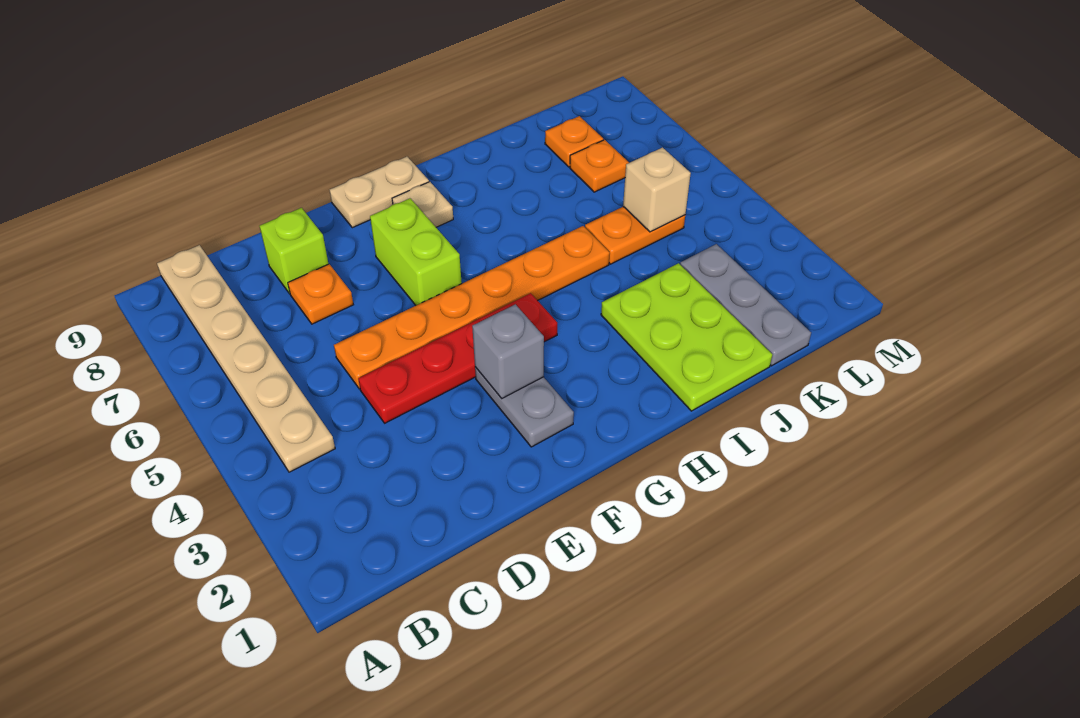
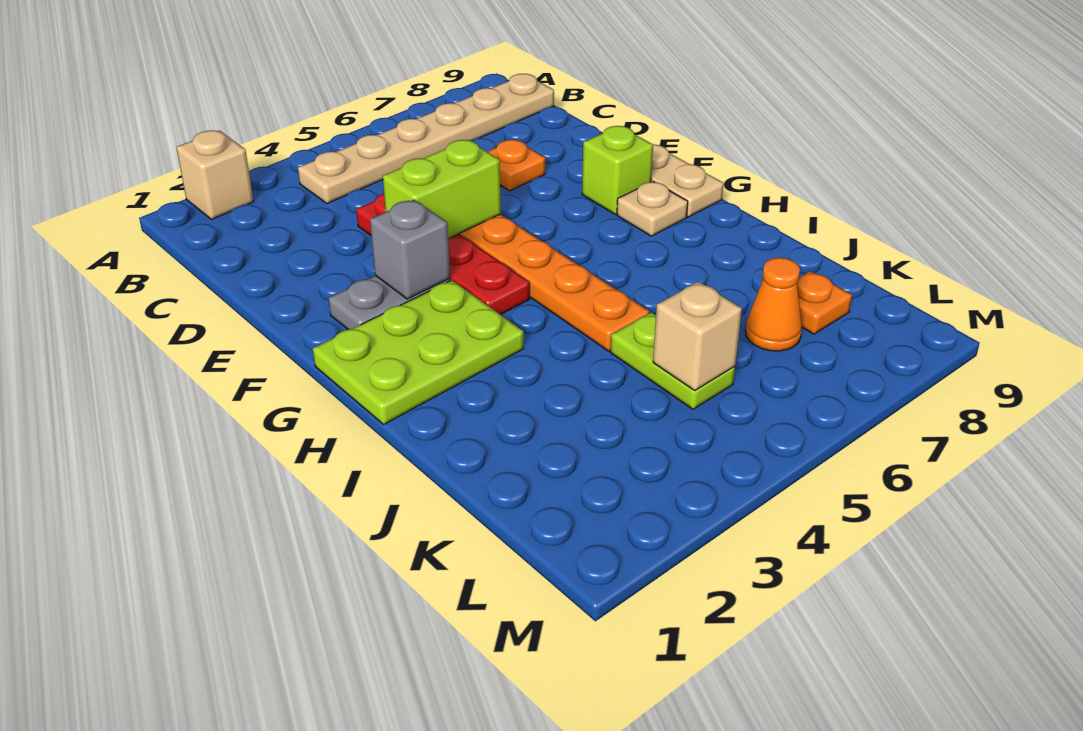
none -> tan 1x1 brick [176,130,254,219]
lime 1x1 brick [260,208,328,294] -> lime 1x1 brick moved to [582,126,653,214]
lime 1x2 brick [370,198,462,305] -> lime 1x2 brick moved to [383,140,501,238]
lime 2x3 plate [601,263,772,411] -> lime 2x3 plate moved to [313,280,524,424]
orange 1x2 plate [585,207,685,264] -> lime 1x2 plate [610,312,735,409]
grey 1x3 plate [680,244,811,366] -> none
orange 1x1 plate [570,140,629,192] -> orange 1x1 cone [745,258,802,351]

